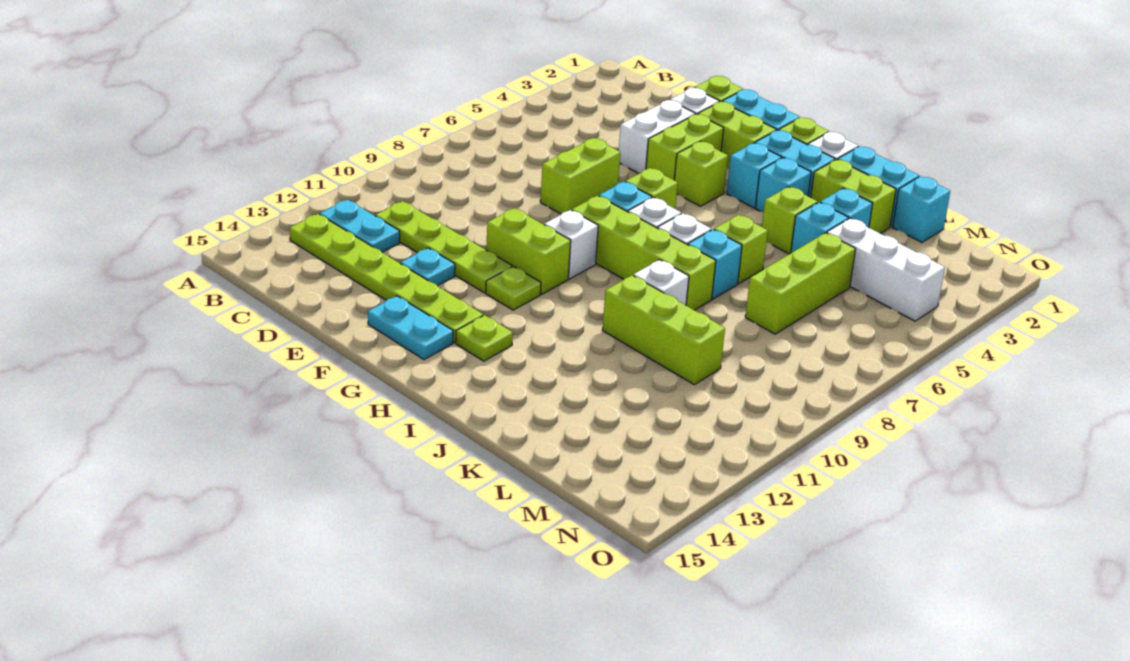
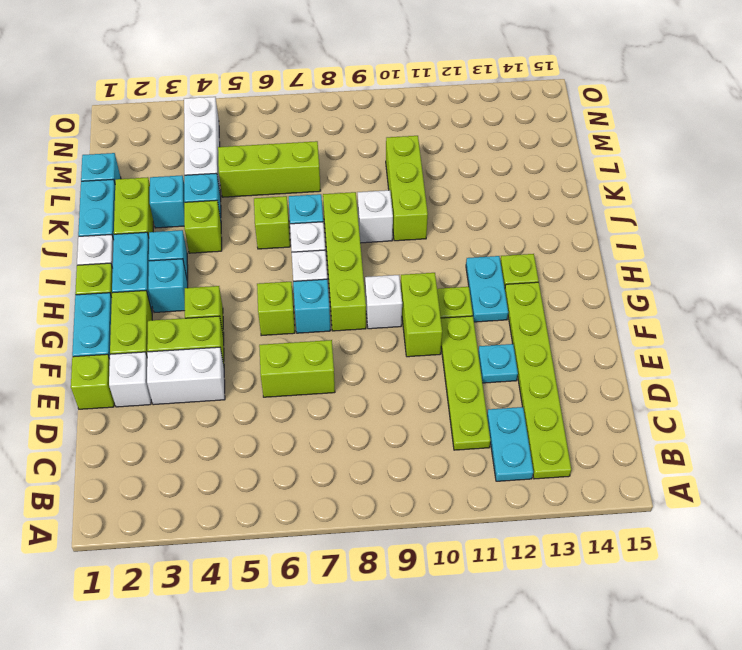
cyan 1x2 plate [368,296,453,360] -> cyan 1x2 plate moved to [466,256,508,322]

